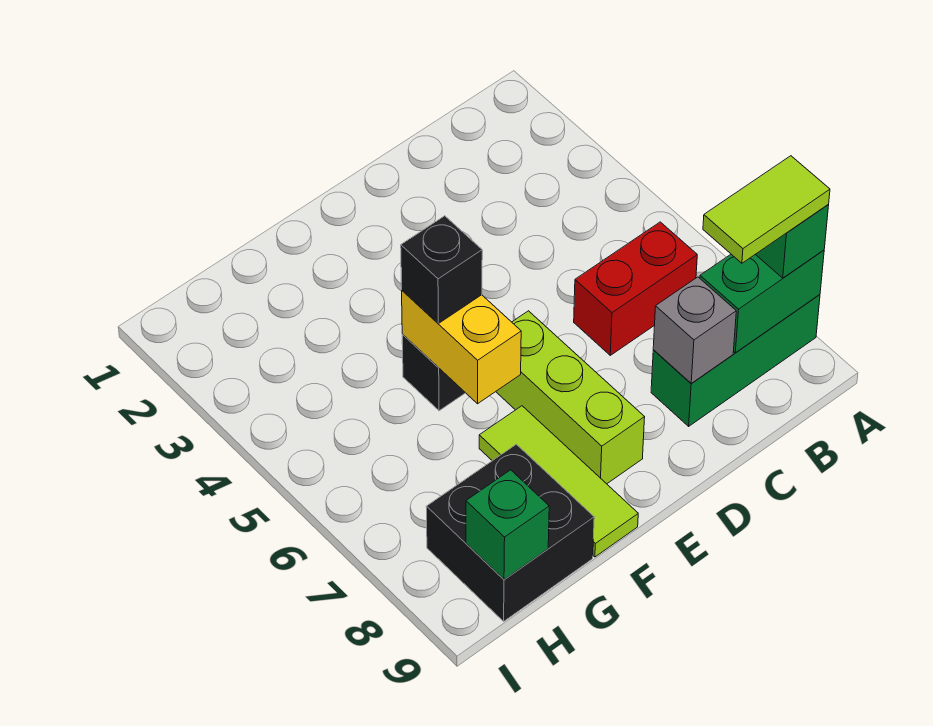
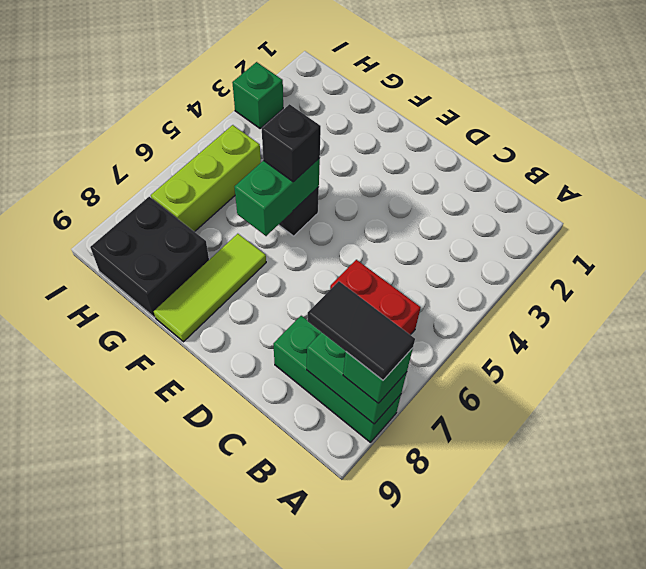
lime 1x2 tile [703,156,830,263] -> black 1x2 tile [308,281,415,380]
grey 1x1 brick [653,277,736,384] -> none
lime 1x3 brick [496,311,645,484] -> lime 1x3 brick moved to [151,125,261,232]
yellow 1x2 brick [402,290,521,404] -> green 1x2 brick [235,158,320,236]
green 1x1 brick [466,470,549,579] -> green 1x1 brick moved to [232,62,283,128]

